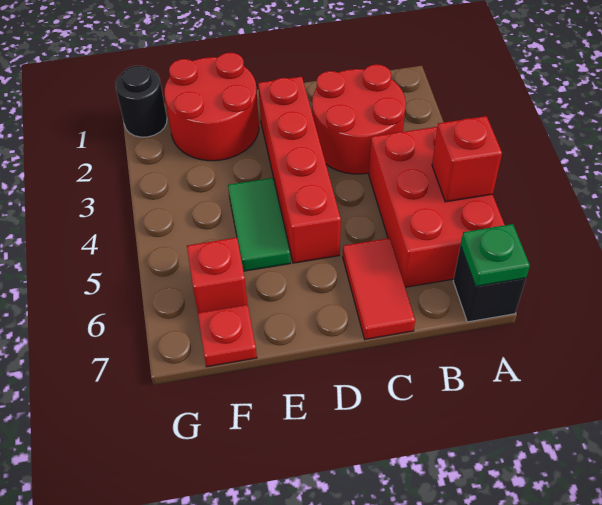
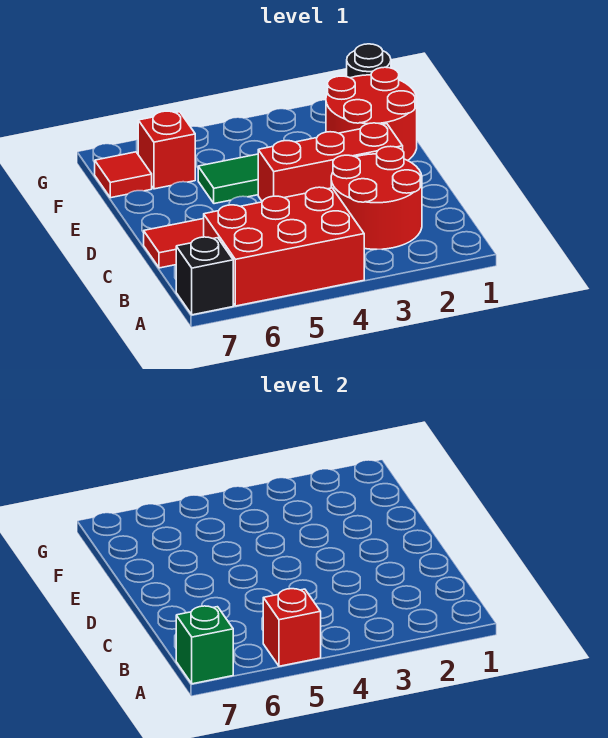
green 1x1 plate [461,224,530,286] -> green 1x1 brick [176,606,233,684]
red 1x4 brick [258,77,341,263] -> red 1x3 brick [258,123,403,202]
red 1x1 plate [198,305,257,367] -> red 1x1 tile [95,152,152,198]

